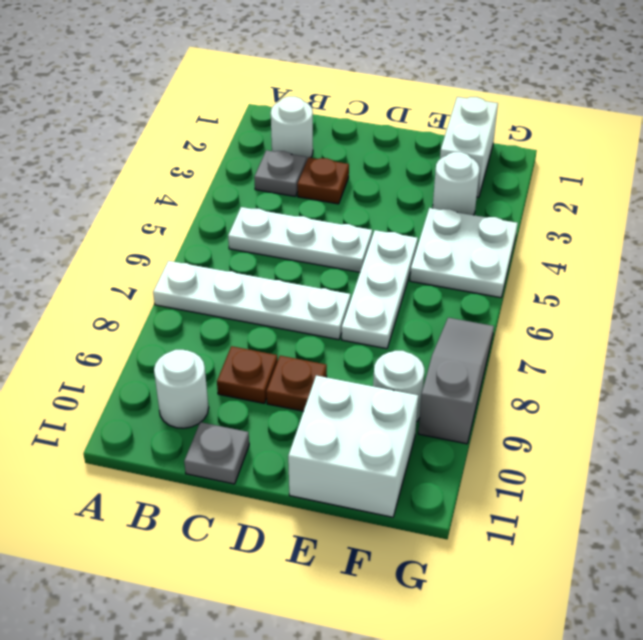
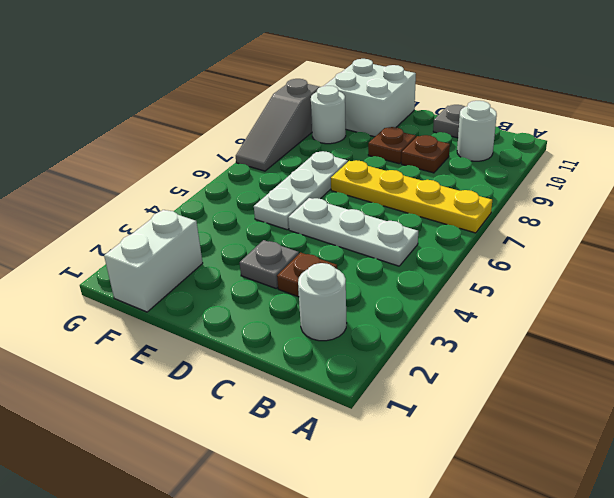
white 1x4 plate [153,261,350,340] -> yellow 1x4 plate [331,160,492,233]
grey 1x1 plate [254,150,306,196] -> grey 1x1 plate moved to [240,240,299,288]
white 1x1 round brick [433,152,479,215] -> none
white 2x2 plate [410,208,518,298] -> none

